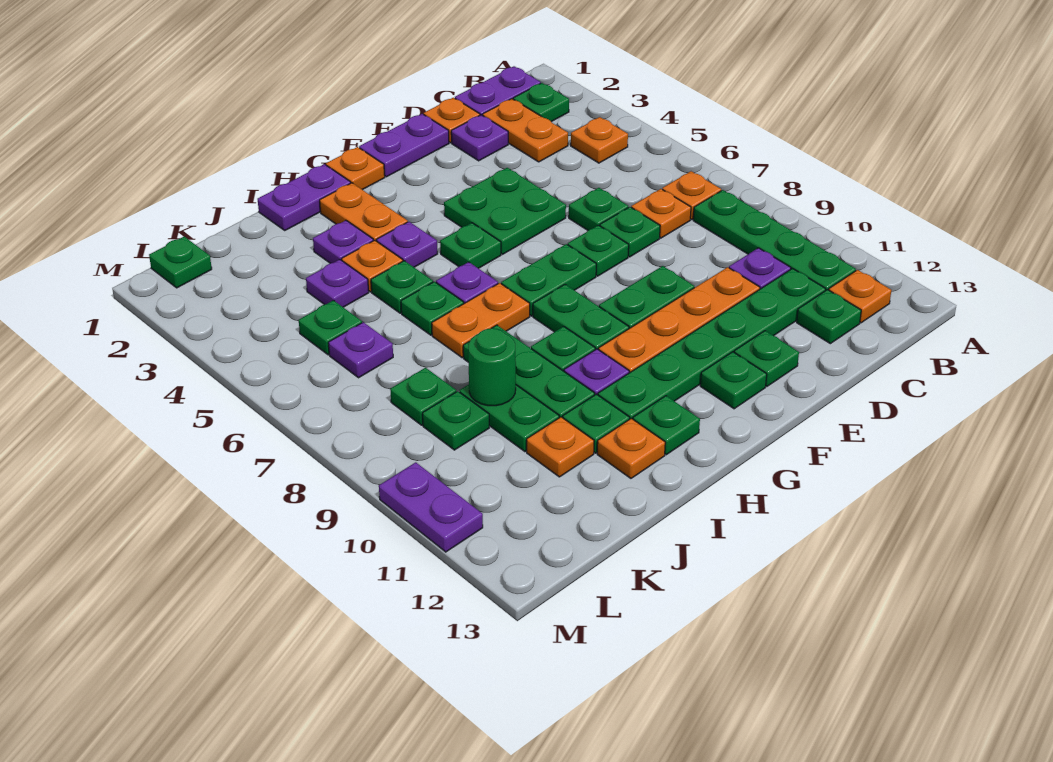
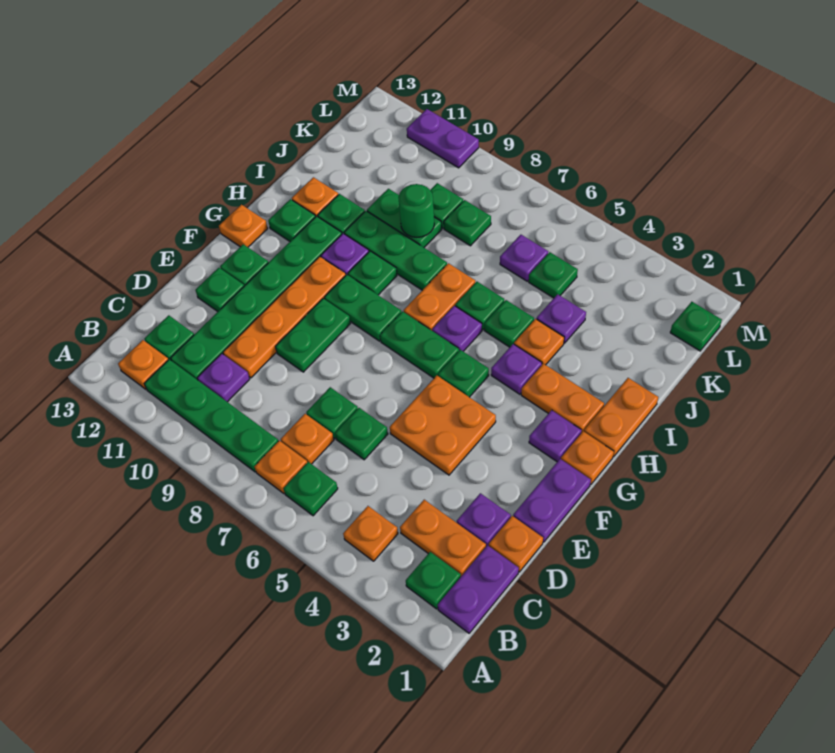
green 2x2 plate [444,168,566,254] -> orange 2x2 plate [390,376,496,475]
green 1x1 plate [568,225,629,276] -> green 1x1 plate moved to [283,462,338,516]
green 1x2 plate [501,244,596,316] -> green 1x2 plate turned to [380,311,459,378]
purple 1x2 plate [258,164,351,230] -> orange 1x2 plate [584,378,658,457]
purple 1x1 plate [313,220,373,263] -> purple 1x1 plate moved to [529,410,582,462]
orange 1x1 plate [527,417,594,477] -> orange 1x1 plate moved to [219,205,268,247]

